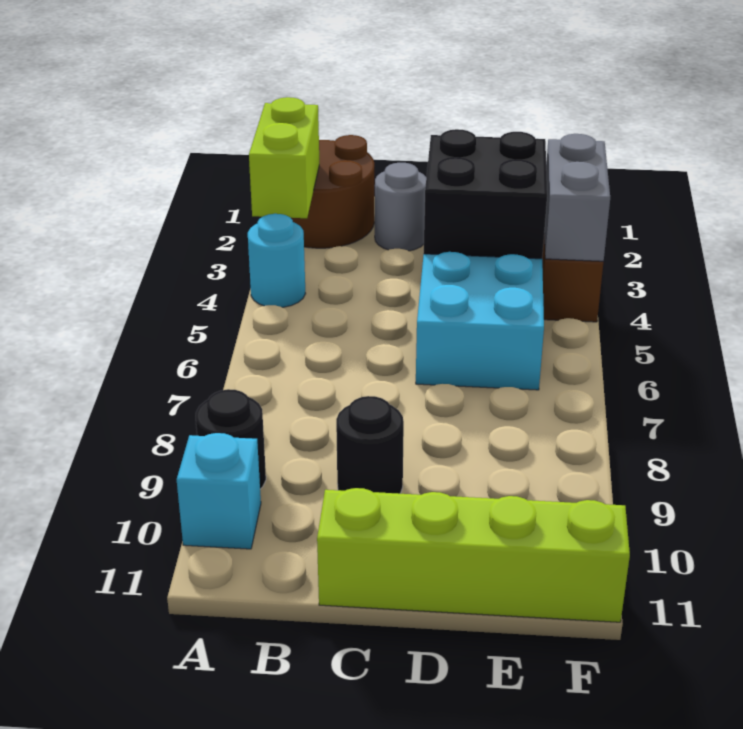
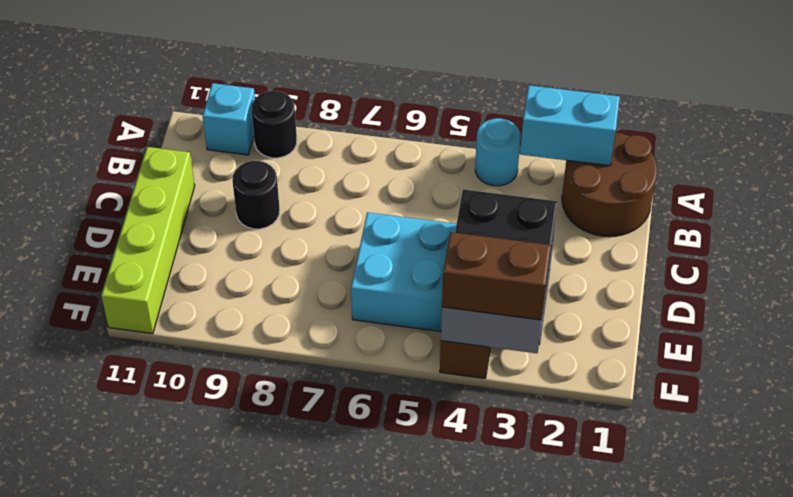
lime 1x2 brick [249,97,319,218] -> cyan 1x2 brick [520,85,620,166]
grey 1x1 round brick [374,163,426,251] -> none
none -> brown 1x2 brick [442,232,551,320]

